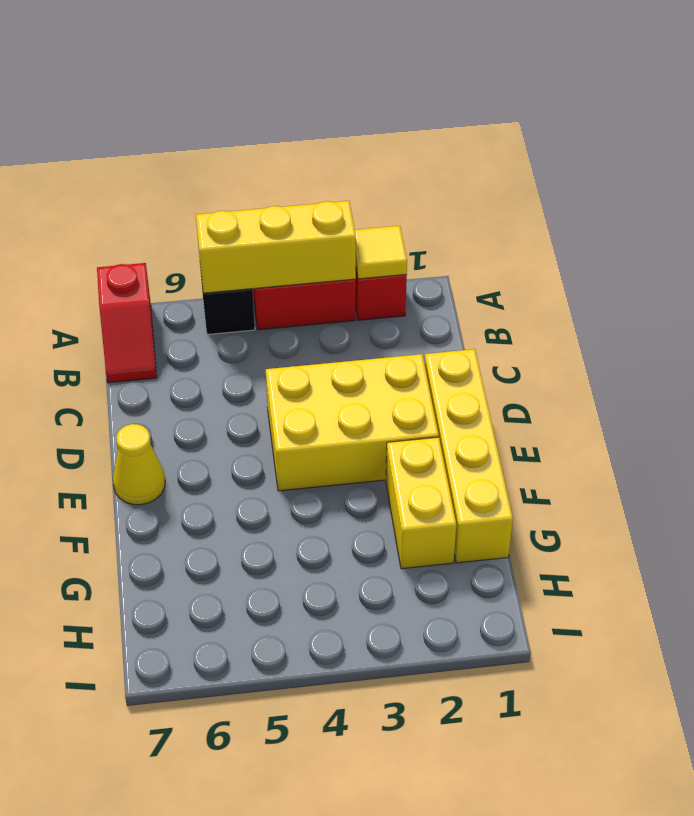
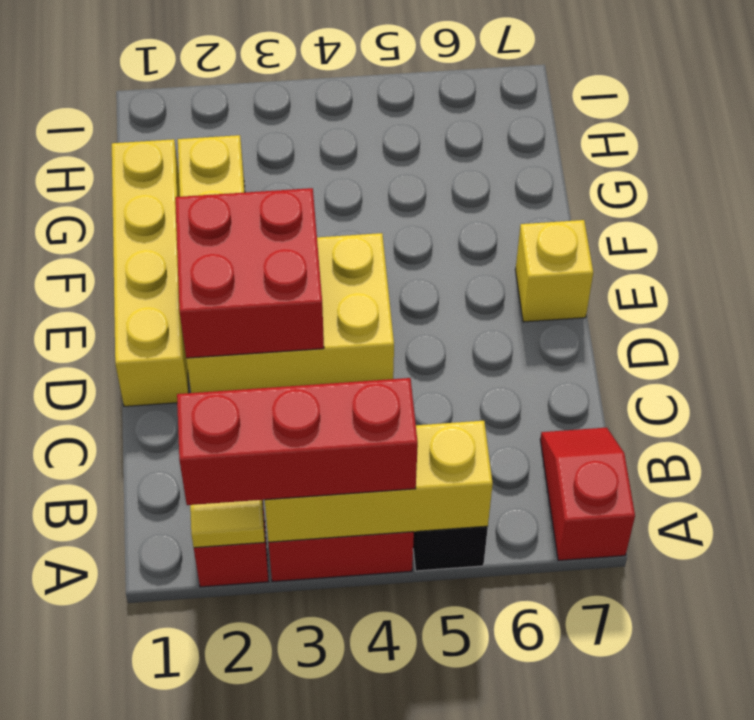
none -> red 1x3 brick [177,378,418,505]
none -> red 2x2 brick [175,188,324,358]
yellow 1x1 cone [113,424,165,505] -> yellow 1x1 brick [515,220,593,322]

